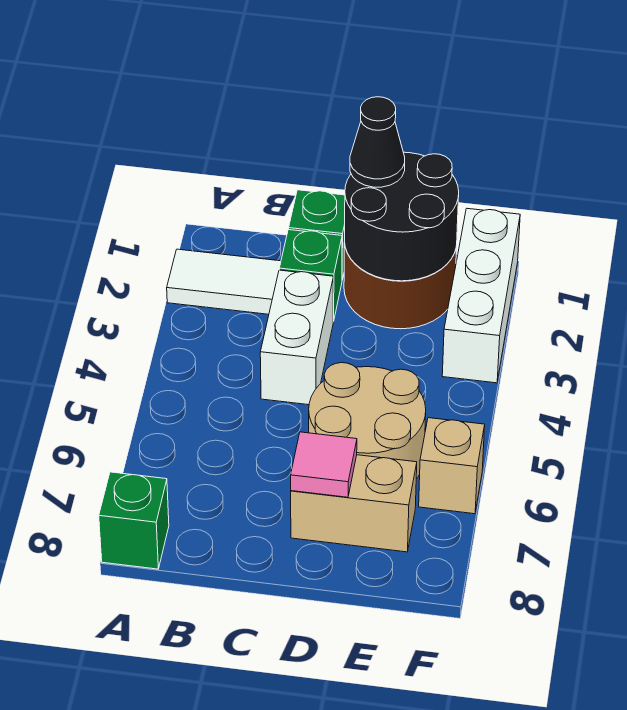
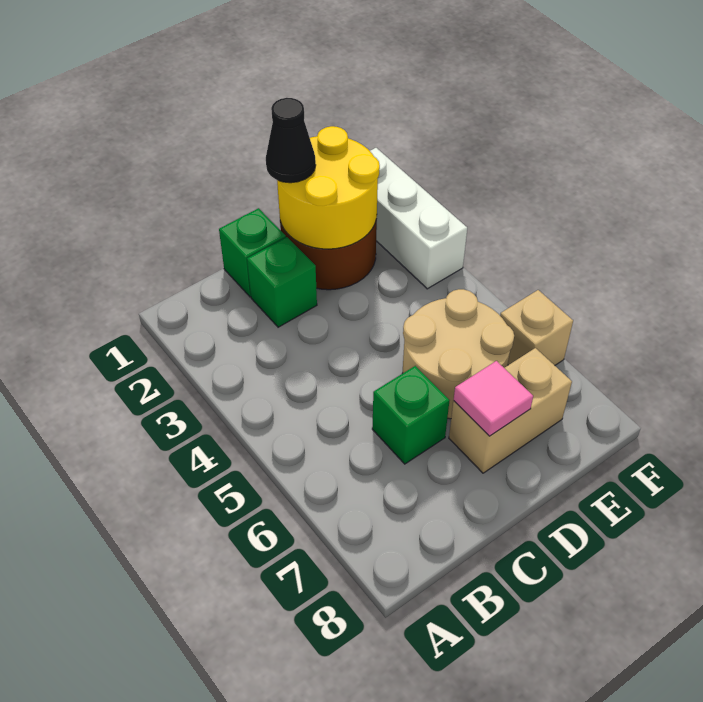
white 1x2 tile [167,249,281,314] -> none
green 1x1 brick [99,472,169,569] -> green 1x1 brick moved to [372,366,449,464]
white 1x2 brick [260,270,334,405] -> none
black 2x2 round brick [345,152,459,281] -> yellow 2x2 round brick [277,126,380,249]

